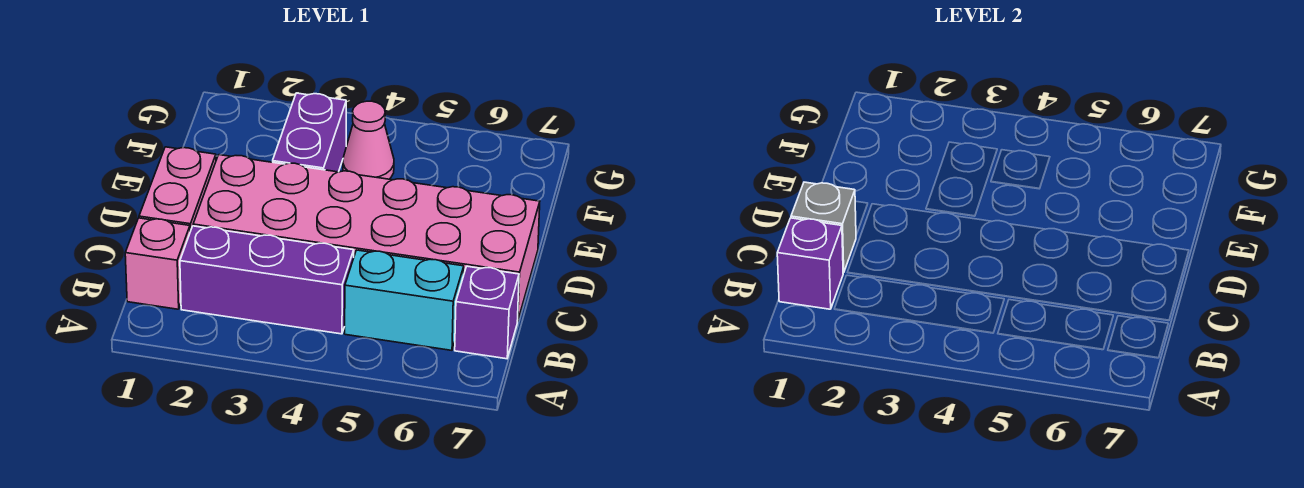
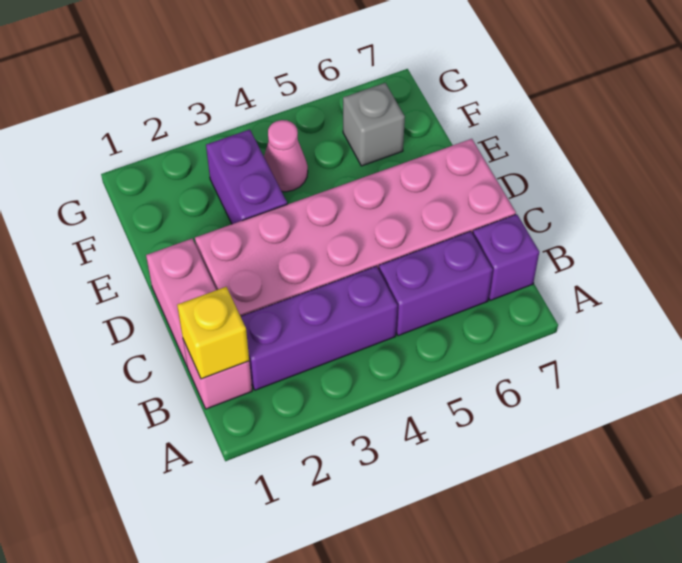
purple 1x1 brick [777,218,843,309] -> yellow 1x1 brick [177,287,249,379]
cyan 1x2 brick [345,250,464,350] -> purple 1x2 brick [379,231,493,336]
grey 1x1 brick [791,182,856,273] -> grey 1x1 brick moved to [343,83,405,166]

